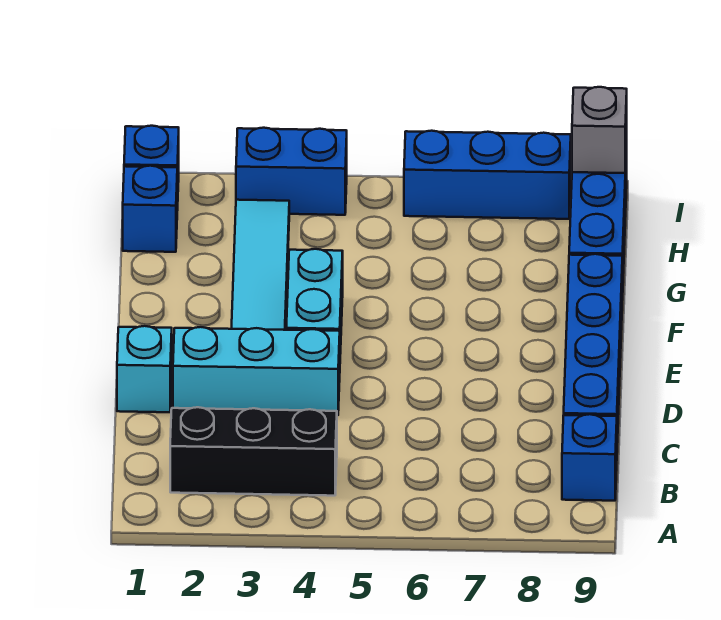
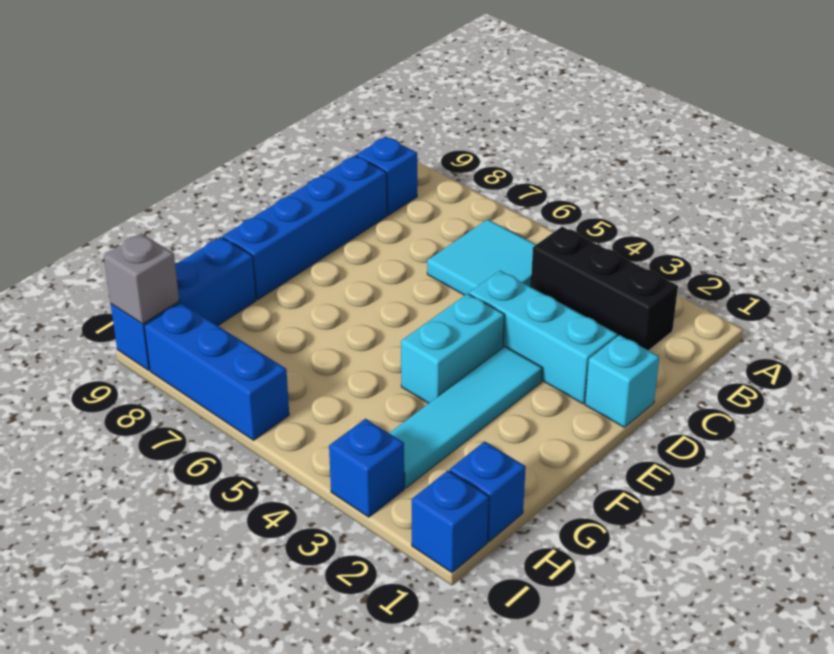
none -> cyan 2x2 tile [427,219,536,295]
blue 1x2 brick [236,128,347,215] -> blue 1x1 brick [329,419,404,517]

